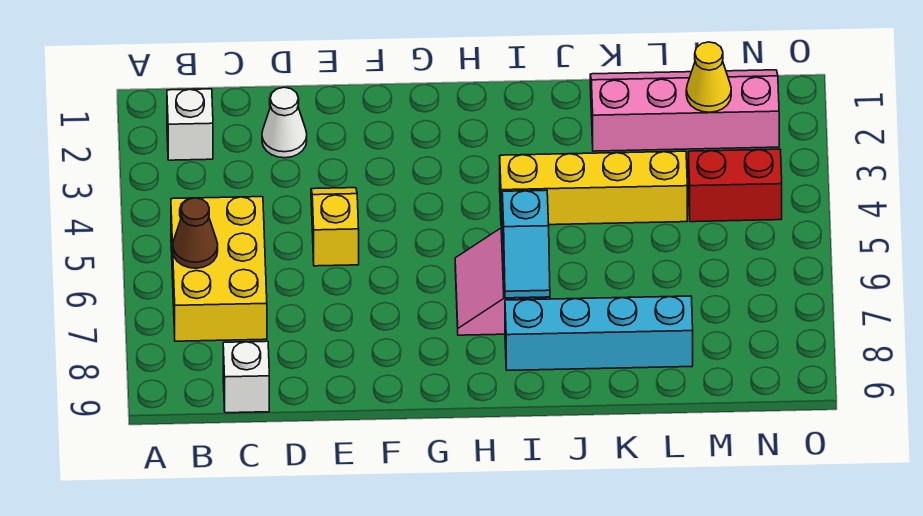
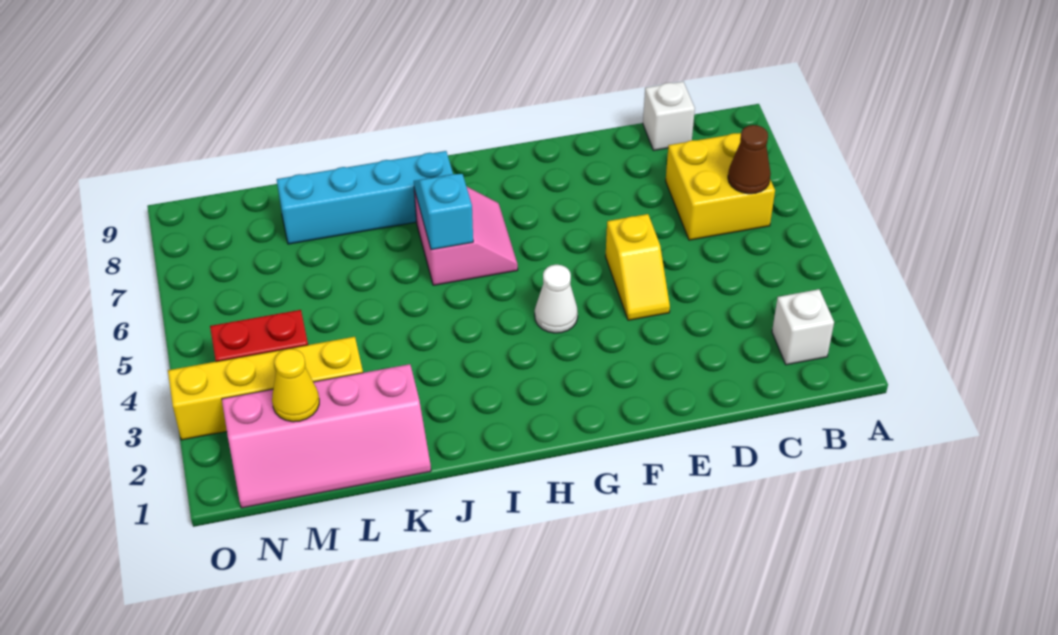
yellow 2x3 brick [171,197,267,341] -> yellow 2x2 brick [666,133,775,240]
white 1x1 cone [262,87,307,158] -> white 1x1 cone moved to [535,265,578,333]
yellow 1x4 brick [500,151,687,226] -> yellow 1x4 brick moved to [168,337,363,440]

